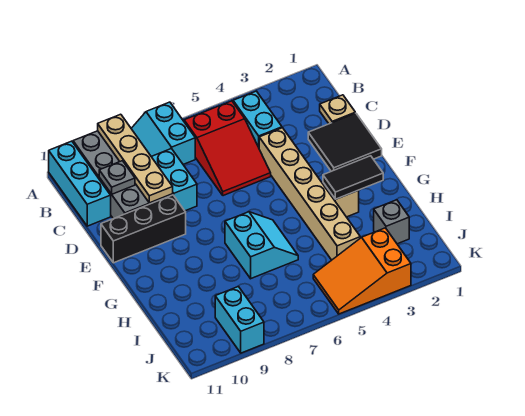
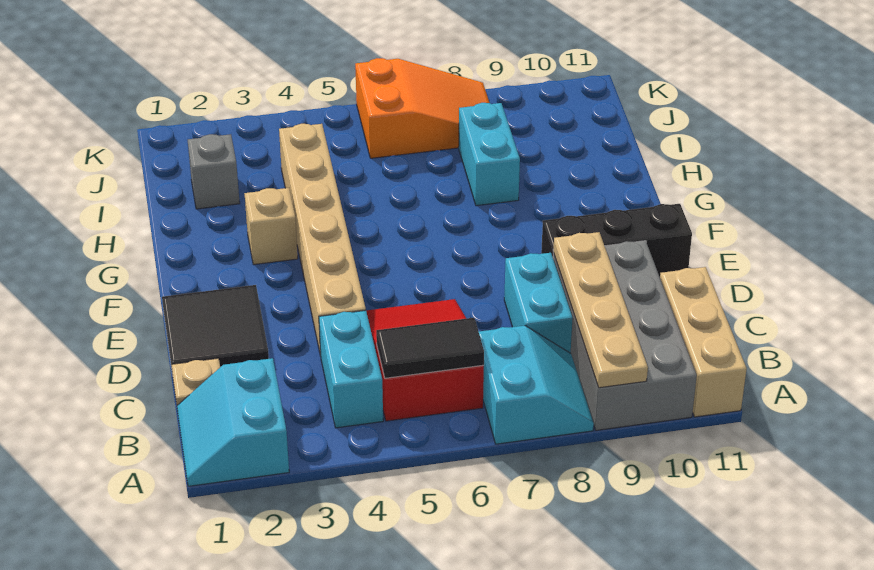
cyan 1x3 brick [49,141,111,226] -> tan 1x3 brick [660,267,747,417]
grey 1x1 plate [99,161,135,194] -> none
black 1x2 tile [323,156,383,199] -> black 1x2 tile moved to [376,318,484,378]
cyan 2x2 slope [225,212,298,279] -> cyan 2x2 slope moved to [177,358,289,486]
orange 2x3 slope [313,228,411,314] -> orange 2x3 slope moved to [355,58,489,158]
cyan 1x2 brick [215,287,264,353] -> cyan 1x2 brick moved to [459,103,520,206]

